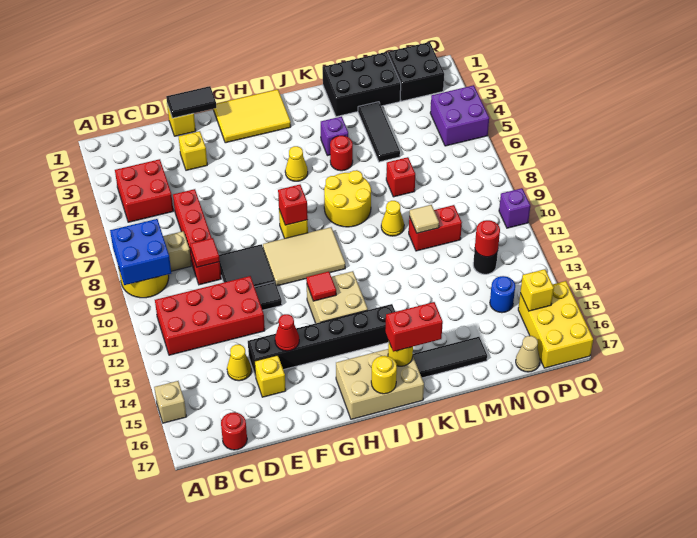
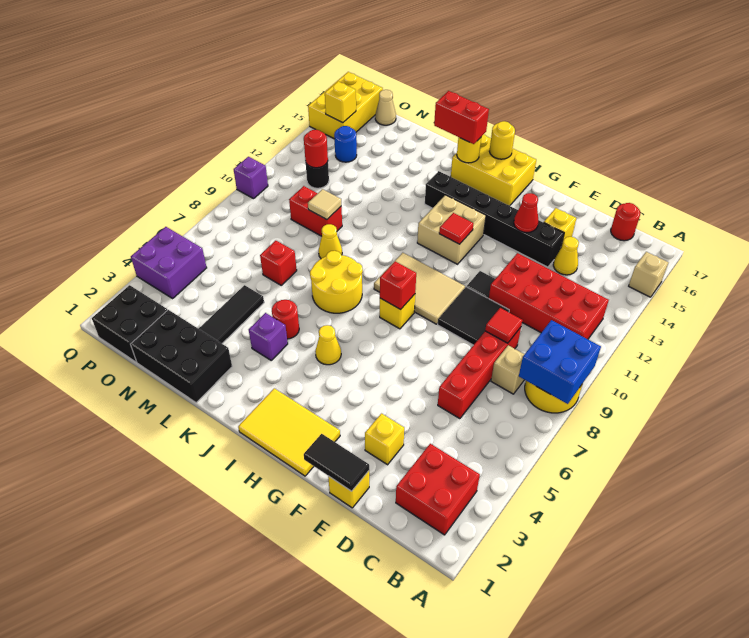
red 2x2 brick [115,159,173,222] -> red 2x2 brick moved to [396,444,480,535]
tan 2x3 brick [336,349,424,419] -> yellow 2x3 brick [451,134,536,206]
black 1x3 tile [413,337,487,378] -> none

